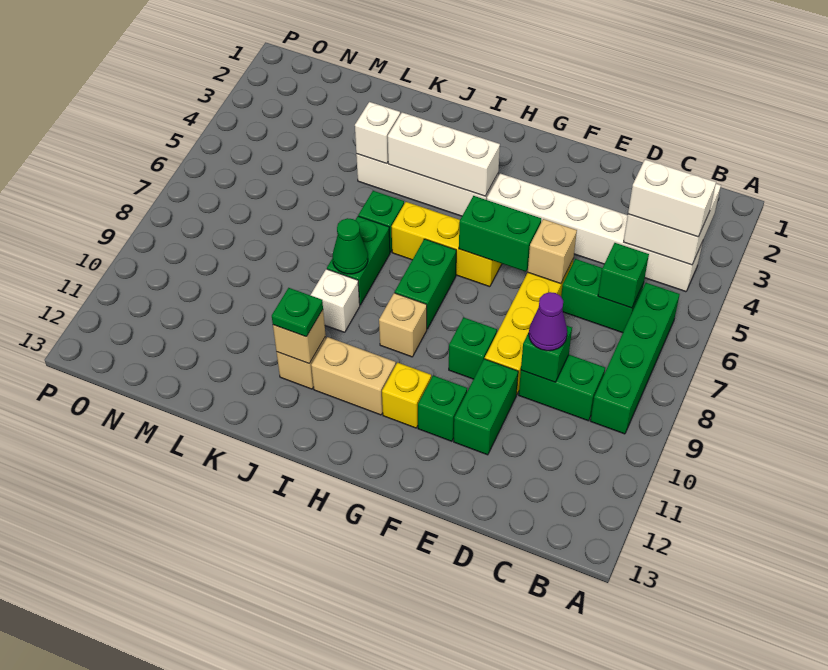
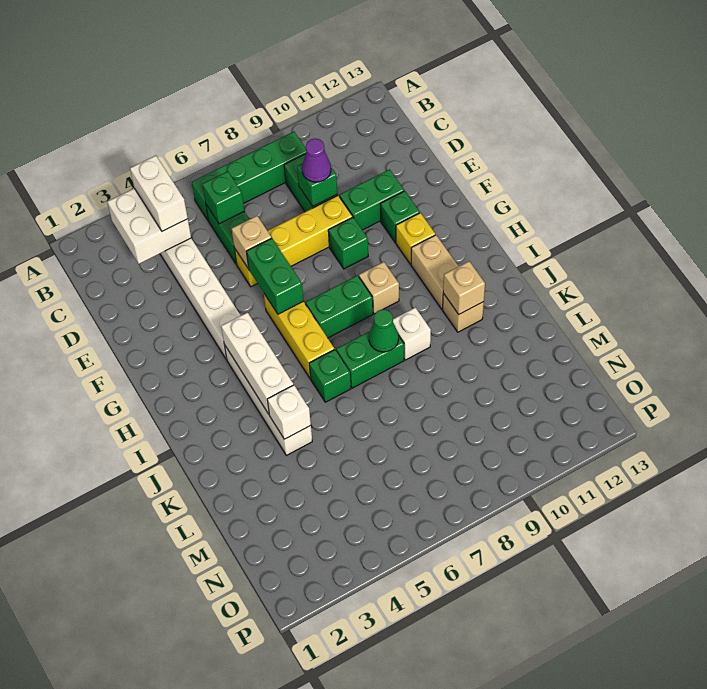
green 1x1 plate [272,288,323,337] -> none

